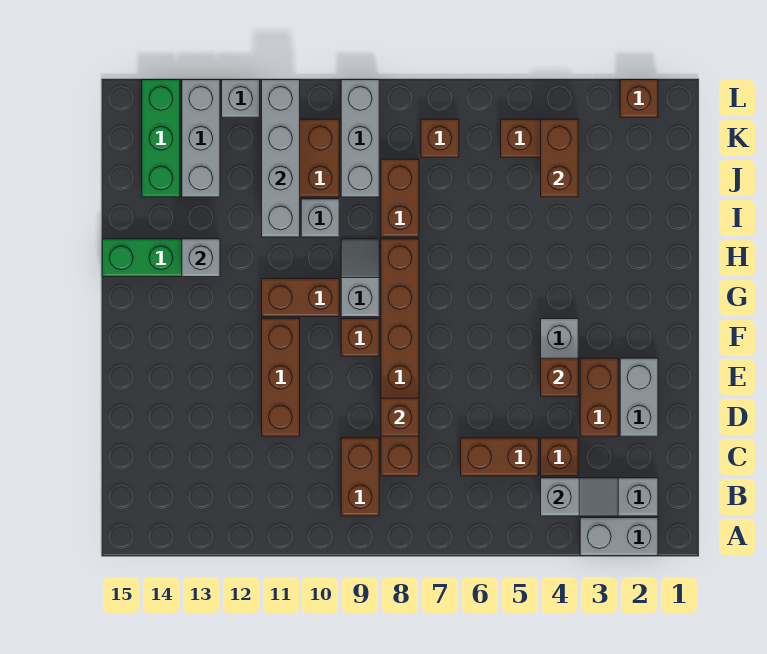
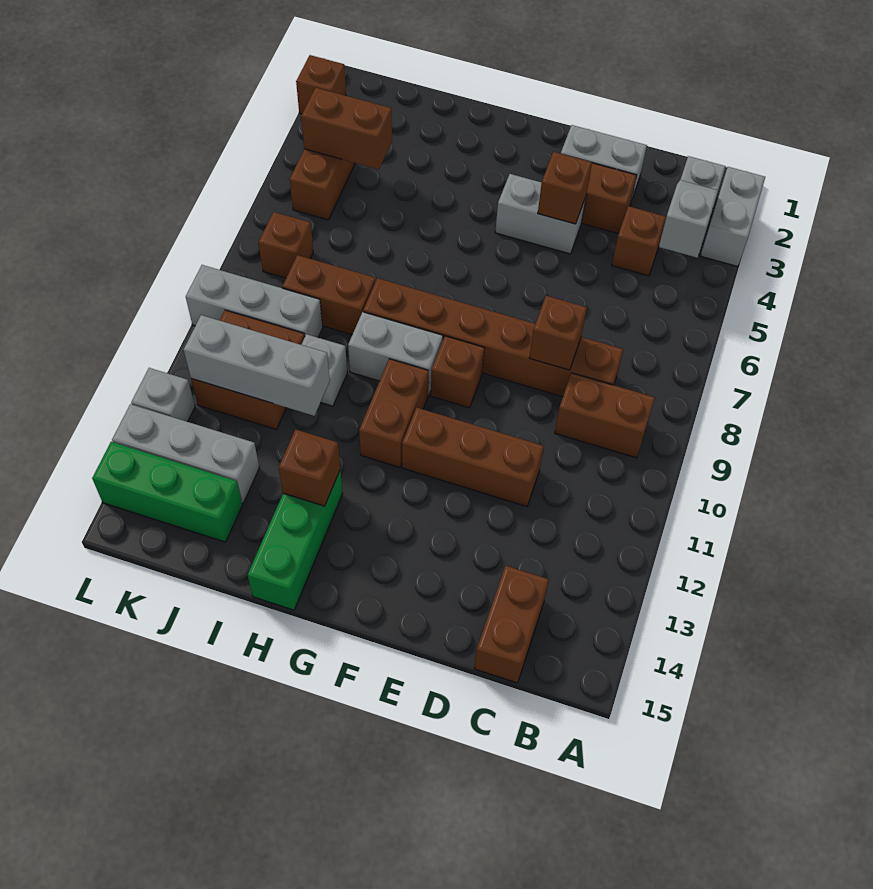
brown 1x2 brick [461,438,539,476] -> brown 1x2 brick moved to [474,566,549,683]
grey 1x2 slope [341,239,379,317] -> grey 1x2 brick [348,312,443,395]
grey 1x1 brick [182,239,220,277] -> brown 1x1 brick [279,429,340,506]
grey 1x4 brick [262,80,300,237] -> grey 1x3 brick [184,315,330,416]

